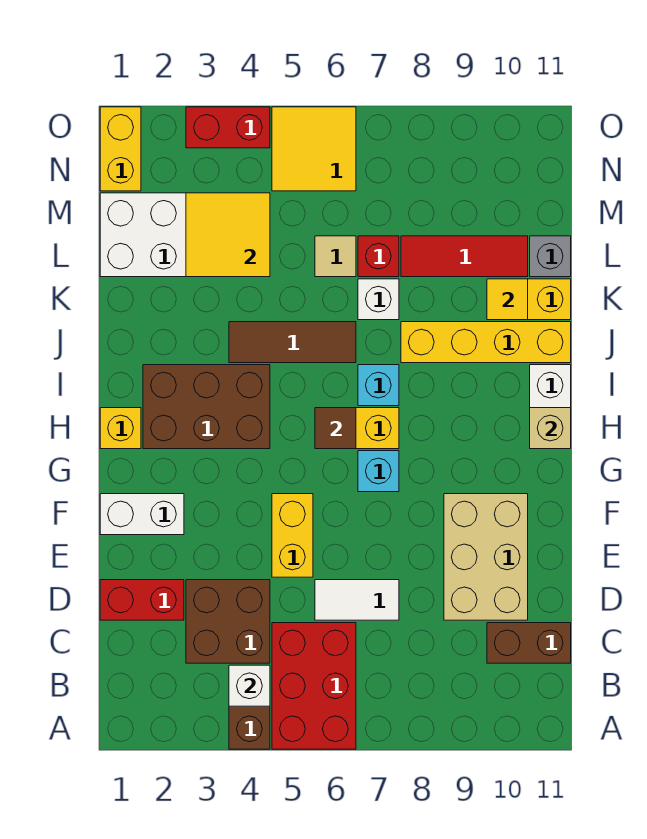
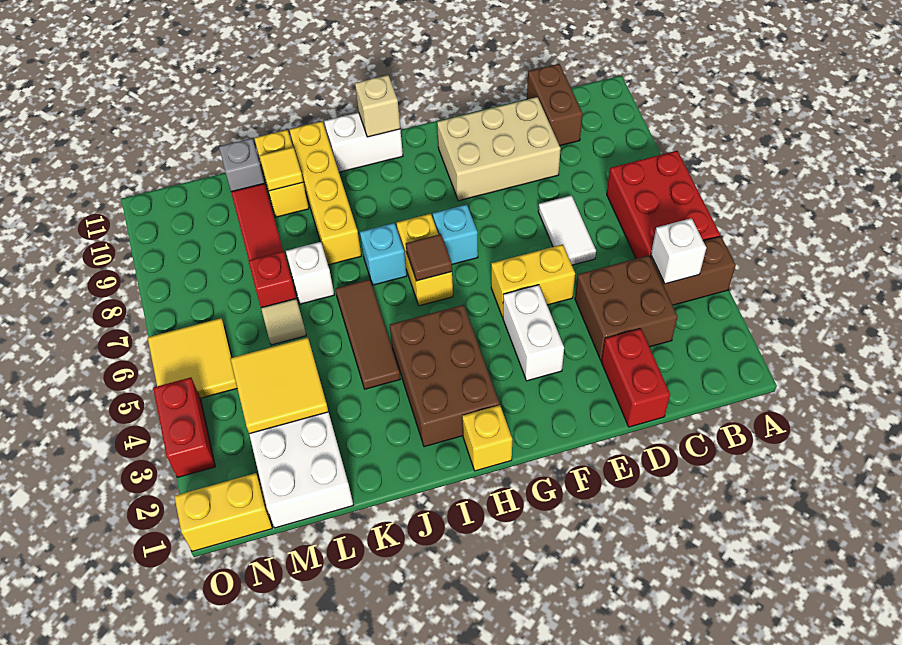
red 2x3 brick [272,623,356,749] -> red 2x3 brick turned to [607,151,720,259]
white 1x2 brick [100,494,184,535] -> white 1x2 brick moved to [503,285,564,381]

